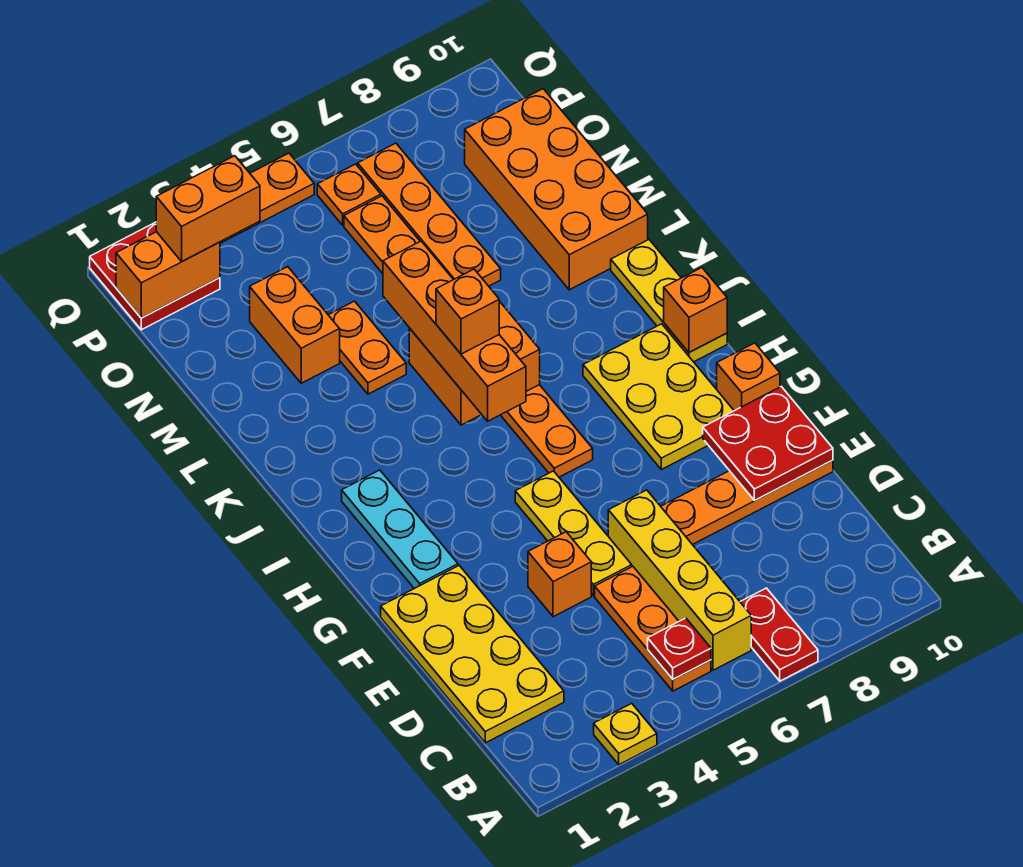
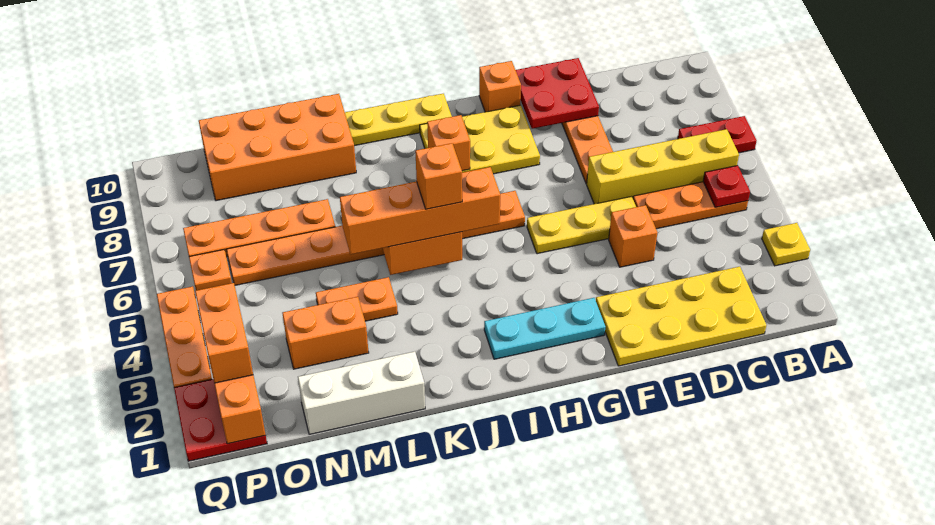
orange 1x1 brick [664,268,727,352] -> orange 1x1 brick moved to [427,115,470,171]
none -> white 1x3 brick [298,352,425,434]

